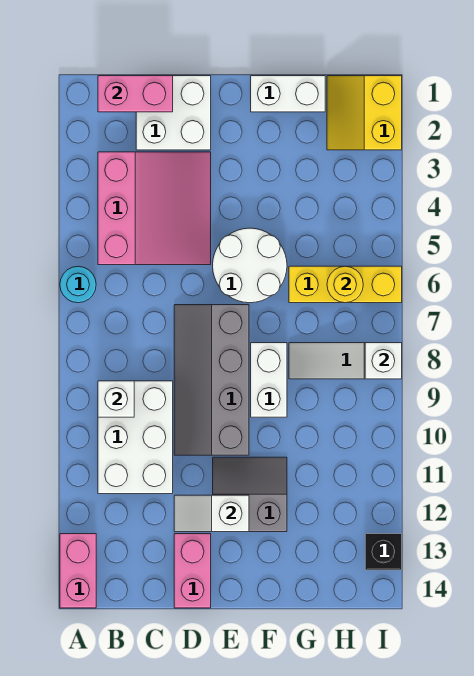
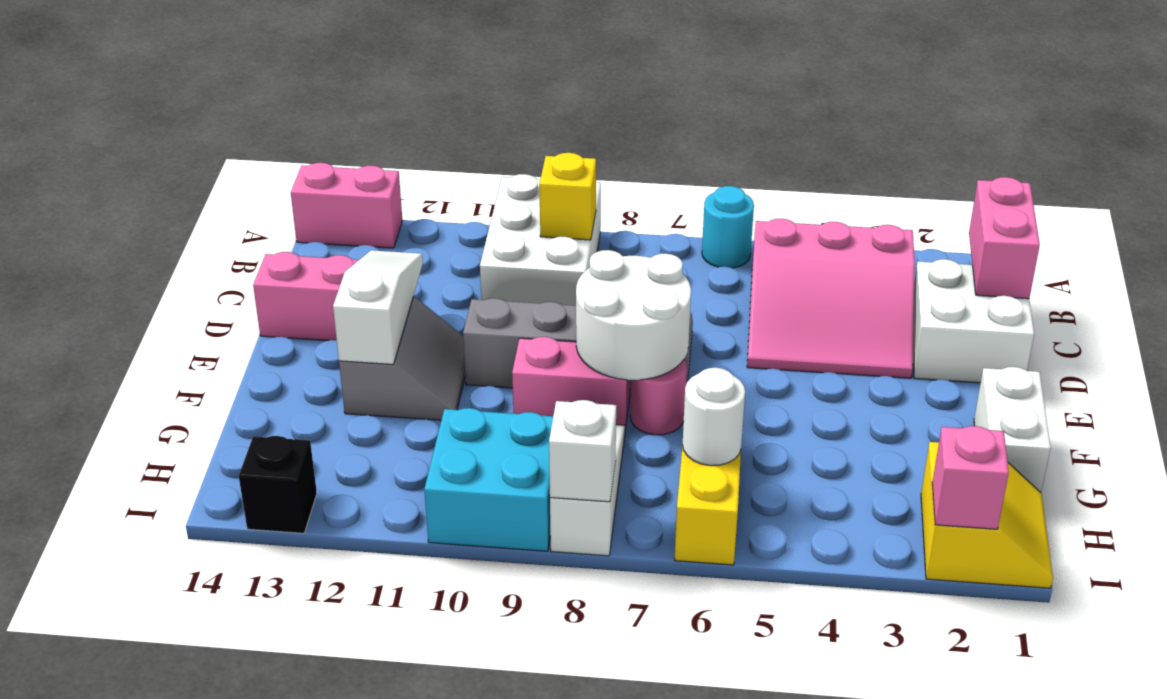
white 2x3 brick [98,381,173,494] -> white 2x3 brick turned to [480,174,601,306]
white 1x1 brick [98,381,134,417] -> yellow 1x1 brick [539,153,596,240]
white 1x2 slope [174,495,249,532] -> white 1x3 slope [333,250,423,364]
white 2x2 round brick [213,228,287,303] -> white 2x2 round brick moved to [576,250,691,380]
none -> pink 1x1 round brick [630,359,687,435]
white 1x2 brick [251,343,287,417] -> pink 1x2 brick [512,337,630,430]
yellow 2x2 slope [327,76,402,150] -> yellow 2x2 slope turned to [921,442,1053,588]
yellow 1x1 round brick [327,266,363,303] -> white 1x1 round brick [683,368,745,466]
none -> cyan 2x2 brick [424,408,553,551]
none -> pink 1x1 brick [932,426,1009,529]

